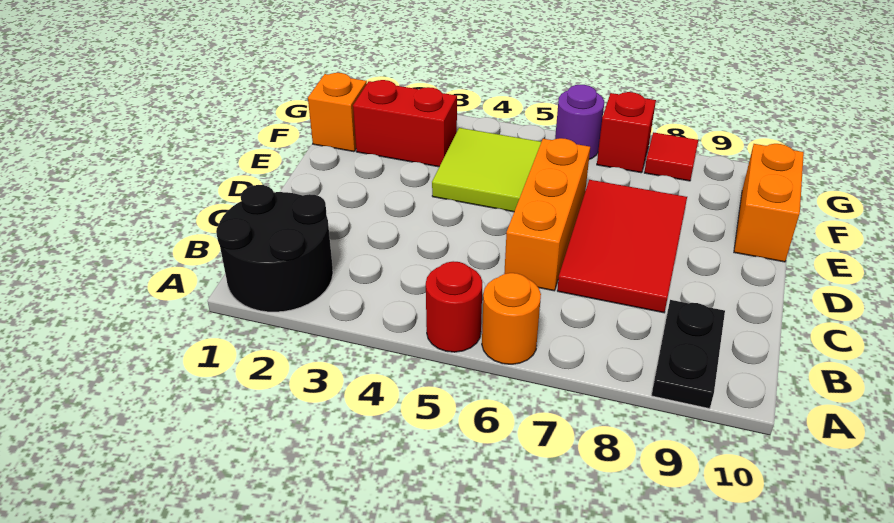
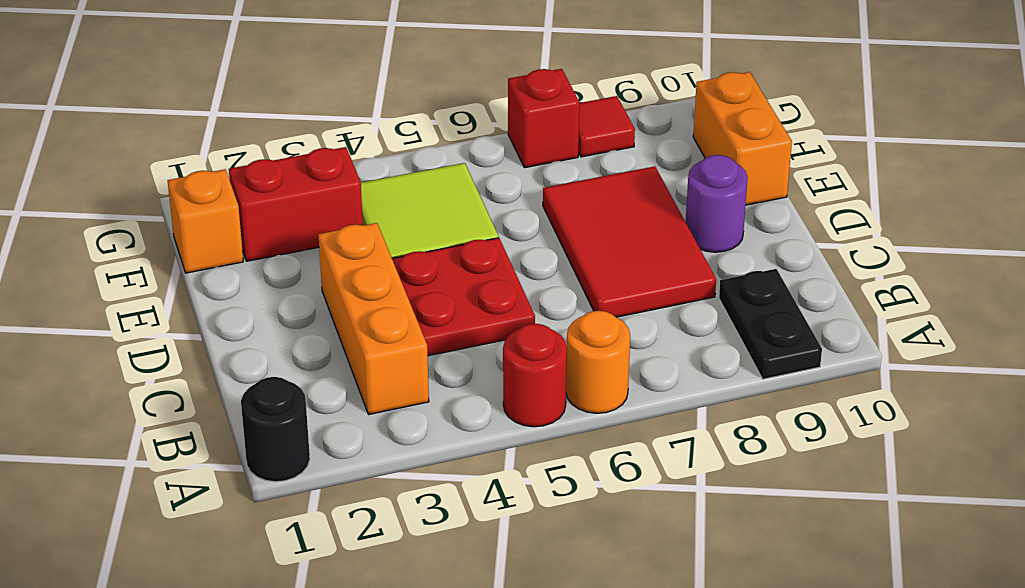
black 2x2 round brick [216,185,333,312] -> black 1x1 round brick [241,377,310,482]
none -> red 2x2 plate [392,238,535,356]
orange 1x3 brick [504,138,590,291] -> orange 1x3 brick moved to [318,223,429,414]
purple 1x1 round brick [555,85,604,159] -> purple 1x1 round brick moved to [686,155,748,252]

